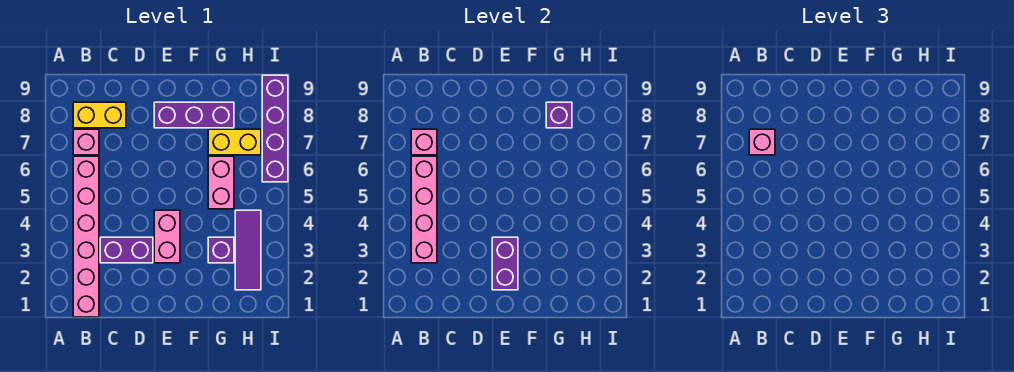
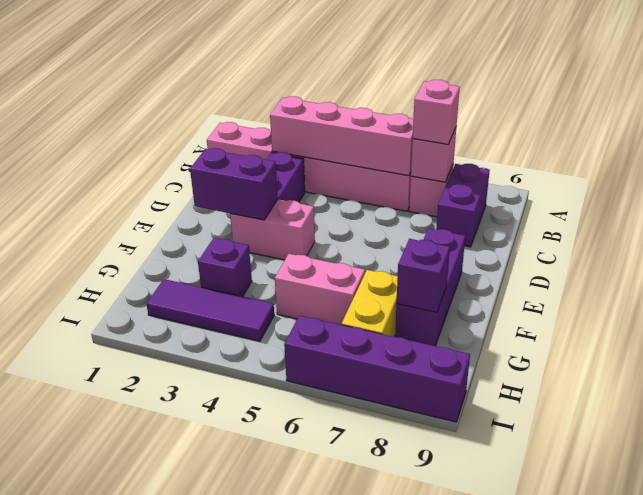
yellow 1x2 brick [73,102,126,128] -> purple 1x2 brick [436,164,490,247]

